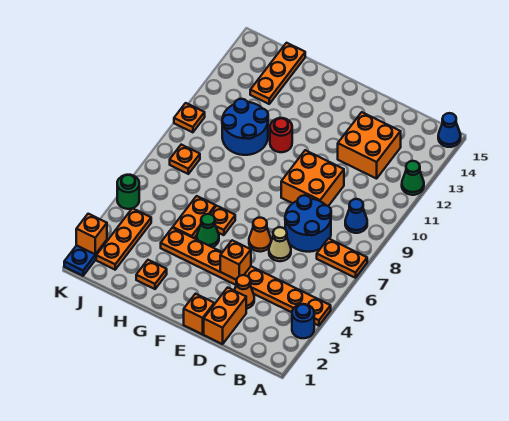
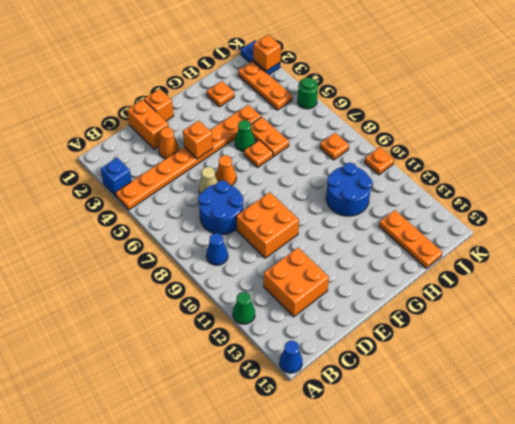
blue 1x1 round brick [292,304,314,338] -> blue 1x1 brick [100,158,132,196]
orange 1x2 plate [317,239,367,278] -> none
red 1x1 round brick [270,118,292,152] -> none

